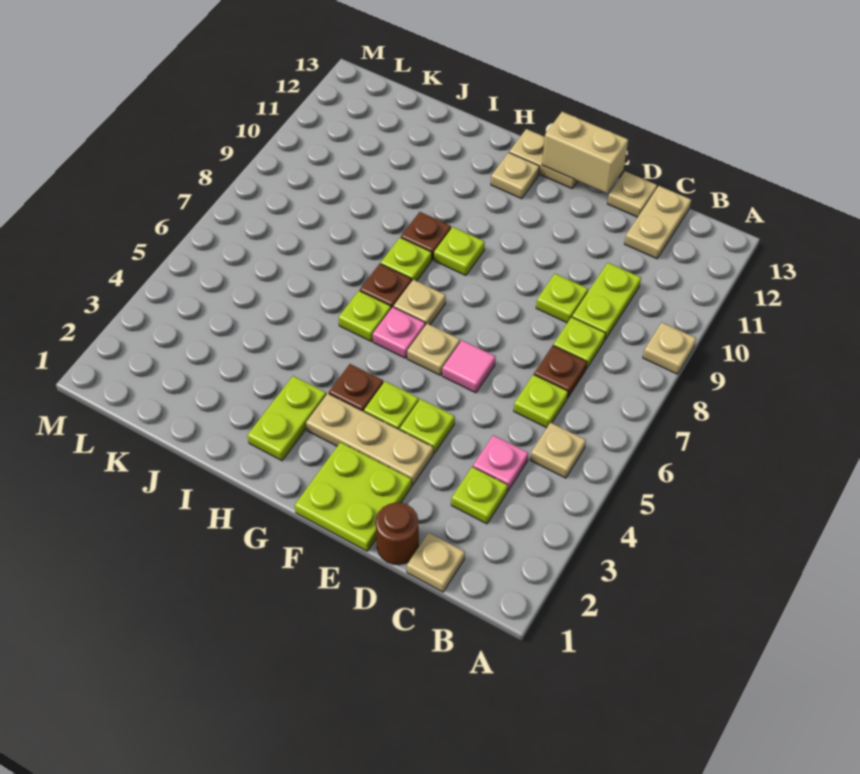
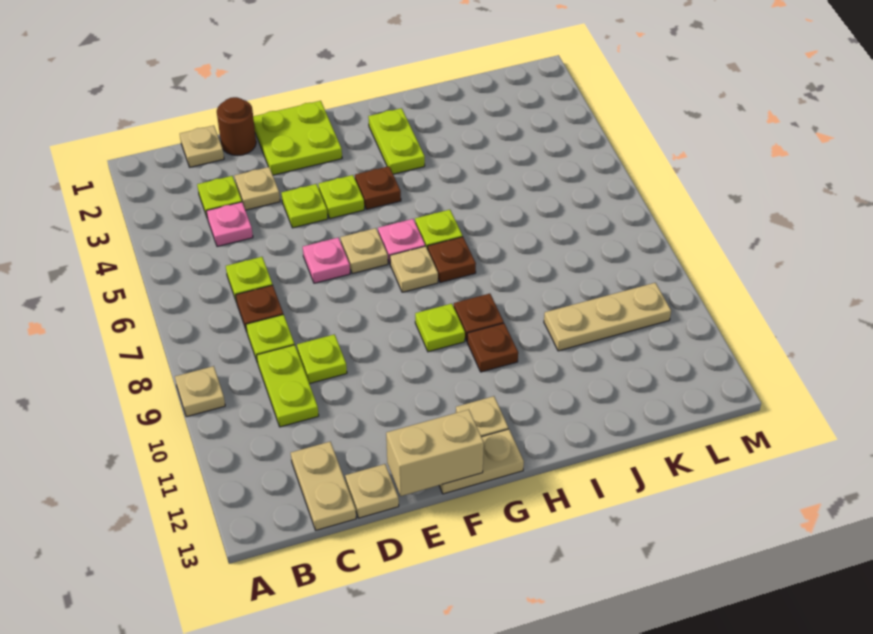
tan 1x1 plate [530,423,586,478] -> tan 1x1 plate moved to [234,167,280,210]
tan 1x3 plate [306,394,433,485] -> tan 1x3 plate moved to [544,283,671,351]
pink 1x1 tile [442,340,496,393] -> pink 1x1 plate [303,238,350,283]
lime 1x1 plate [381,238,432,281] -> none
none -> brown 1x1 plate [467,323,518,372]

